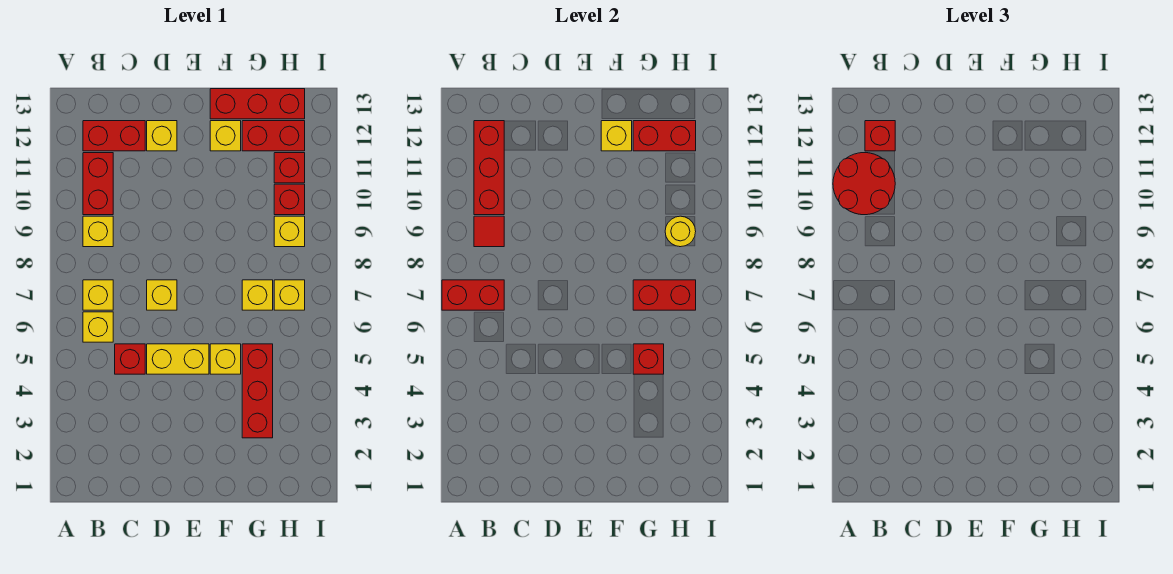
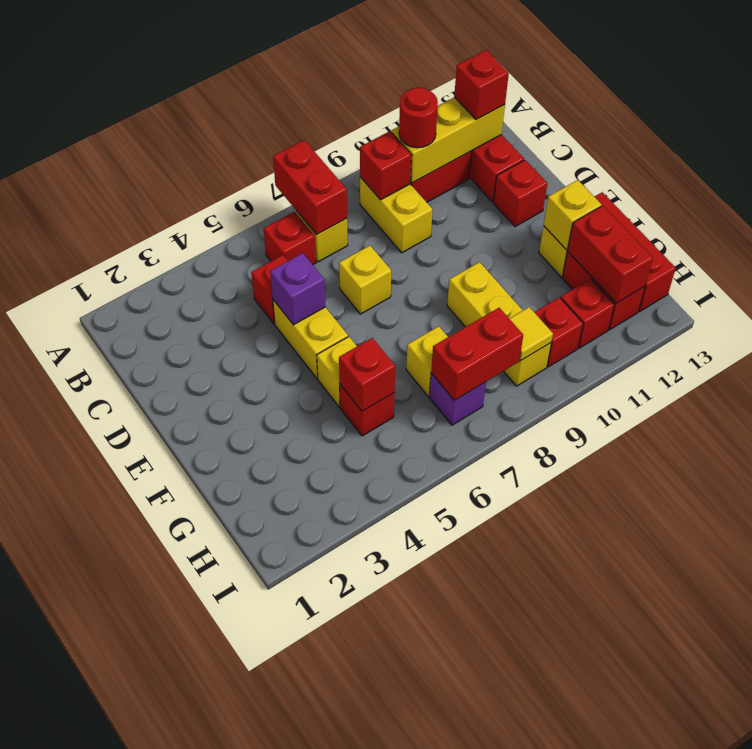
red 2x2 round brick [833,153,895,215] -> red 1x1 round brick [399,88,438,148]
yellow 1x1 brick [83,312,113,342] -> red 1x1 brick [264,212,316,265]
yellow 1x1 brick [83,216,113,247] -> yellow 1x2 brick [360,177,433,253]
red 1x1 tile [474,216,504,247] -> red 1x1 brick [360,131,412,200]
red 1x3 brick [474,121,504,215] -> yellow 1x3 brick [392,97,505,183]
none -> purple 1x1 brick [270,253,325,325]
yellow 1x1 brick [147,121,177,151] -> red 1x1 brick [494,160,547,227]
red 1x3 brick [242,344,273,438] -> red 1x1 brick [340,385,395,436]
red 1x2 brick [633,280,696,310] -> red 1x2 brick turned to [431,308,523,400]
yellow 1x1 brick [274,280,305,310] -> purple 1x1 brick [429,373,486,425]
yellow 1x1 brick [274,216,305,247] -> yellow 1x3 brick [447,262,551,386]
yellow 1x1 round brick [665,216,696,247] -> yellow 1x1 tile [509,307,553,360]

